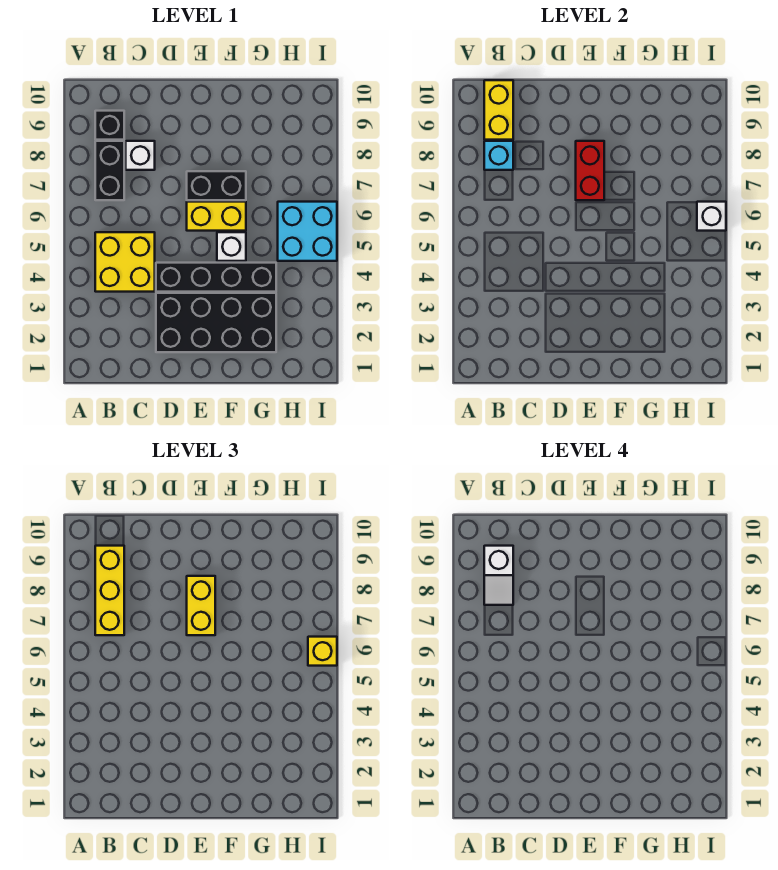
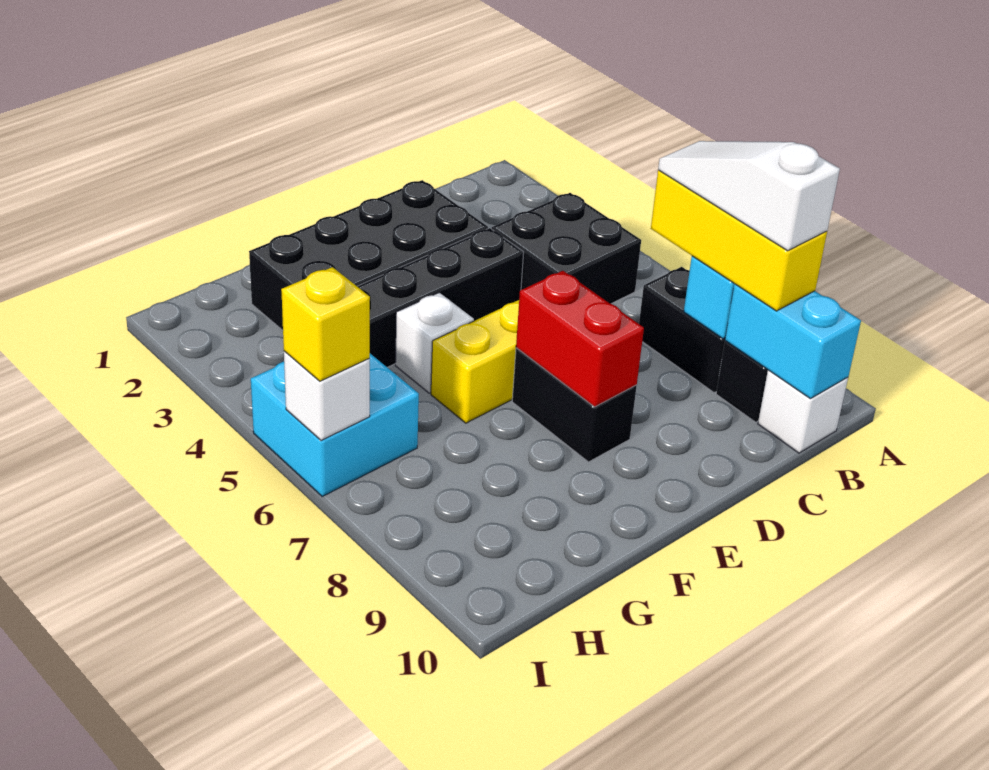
yellow 2x2 brick [95,232,155,292] -> black 2x2 brick [492,193,641,304]
white 1x2 slope [484,546,513,605] -> white 1x3 slope [658,141,840,251]
yellow 1x2 brick [484,80,513,140] -> cyan 1x2 brick [725,284,861,399]
white 1x1 brick [126,141,155,170] -> white 1x1 brick moved to [758,370,848,453]
black 1x2 brick [187,171,246,200] -> black 1x2 brick turned to [512,348,637,462]
yellow 1x2 brick [187,576,215,635] -> none

